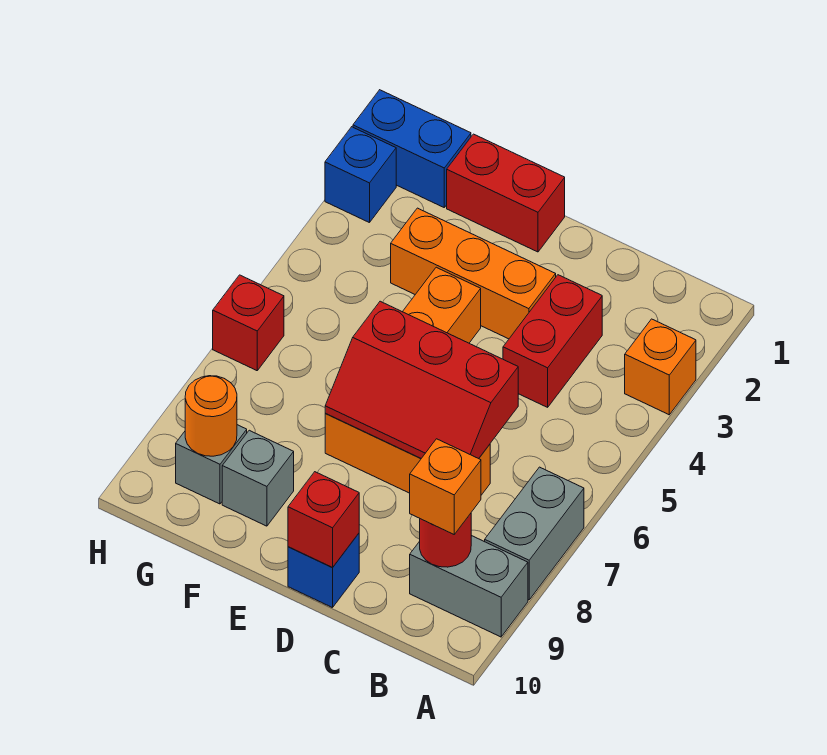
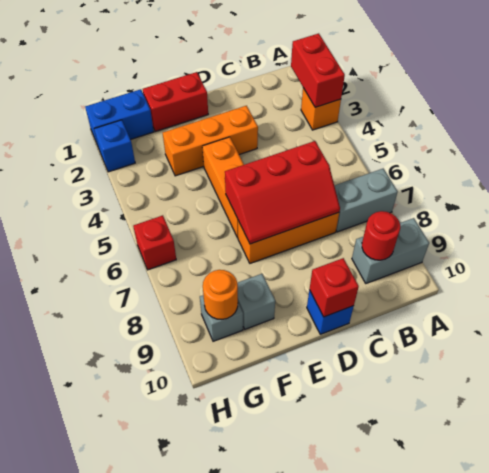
grey 1x2 brick [485,467,584,600] -> grey 1x2 brick turned to [334,169,398,232]
orange 1x1 brick [410,439,481,534] -> none
red 1x2 brick [503,275,602,407] -> red 1x2 brick moved to [291,33,345,107]

